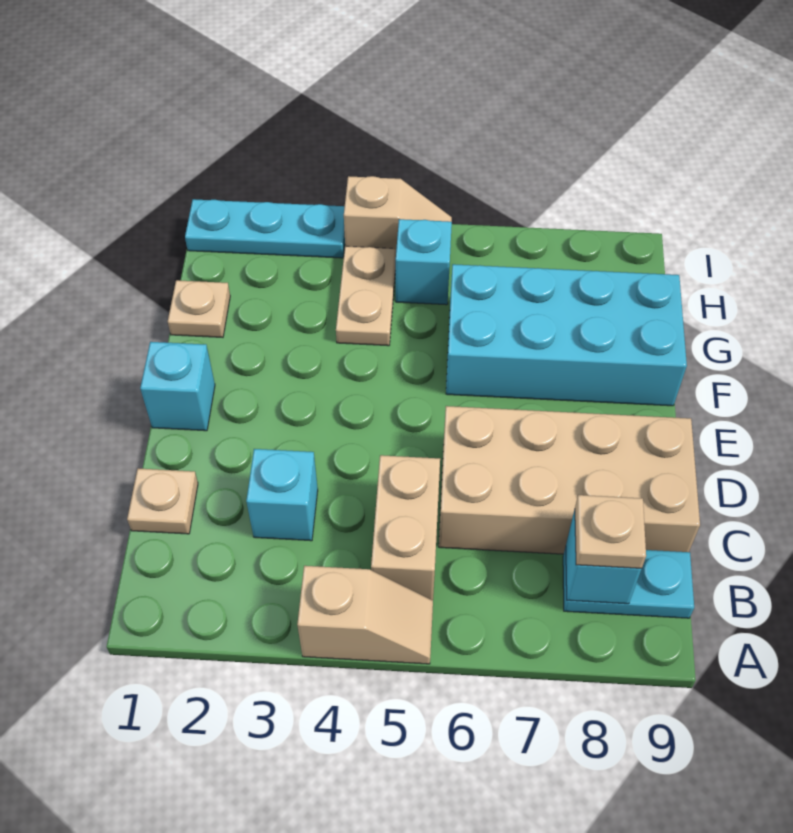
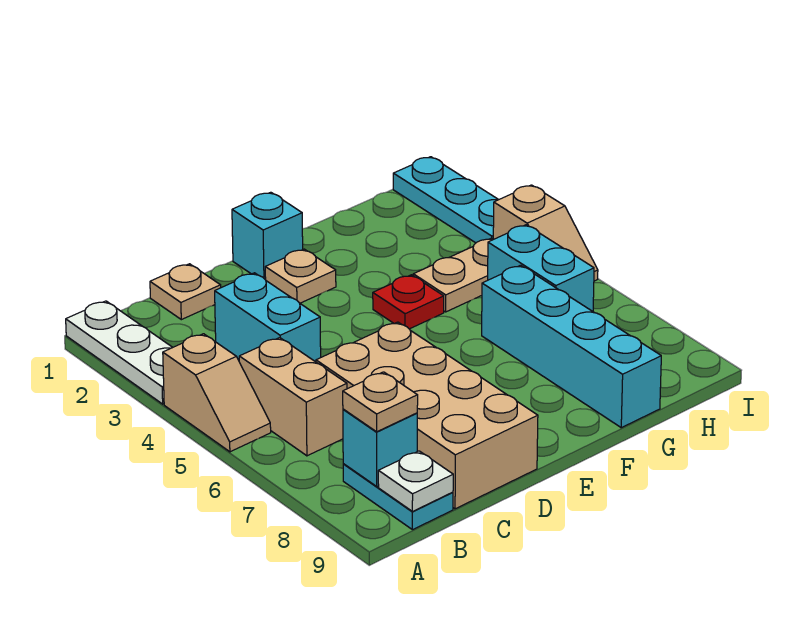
none -> white 1x3 plate [66,301,173,404]
tan 1x2 brick [371,455,440,600] -> tan 1x2 brick turned to [239,338,347,456]
none -> white 1x1 plate [378,451,453,511]
cyan 1x1 brick [246,449,318,541] -> cyan 1x2 brick [215,273,321,362]
none -> red 1x1 plate [373,275,444,329]
cyan 2x4 brick [446,264,687,406] -> cyan 1x4 brick [482,265,661,428]
tan 1x1 plate [168,280,230,337] -> tan 1x1 plate moved to [265,249,336,303]
cyan 1x1 brick [396,219,452,305] -> cyan 1x2 brick [488,225,594,311]

